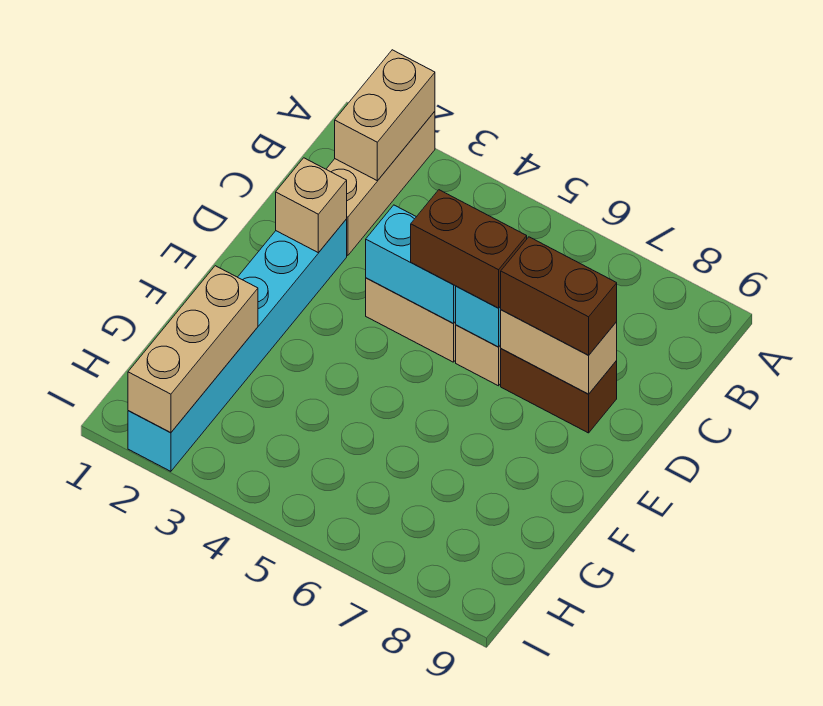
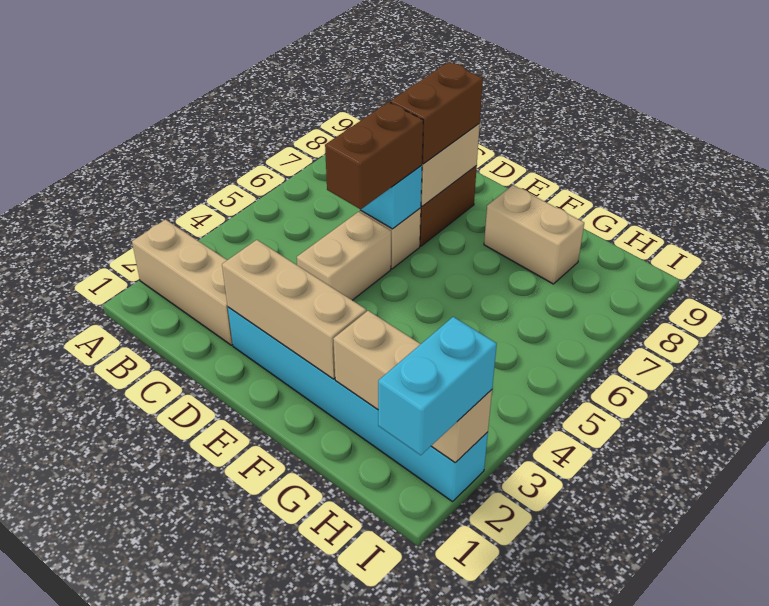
tan 1x2 brick [335,50,435,181] -> tan 1x2 brick moved to [484,185,584,284]
tan 1x1 brick [276,158,347,253] -> tan 1x3 brick [222,240,366,379]
cyan 1x2 brick [366,205,456,324] -> cyan 1x2 brick moved to [378,317,497,455]

